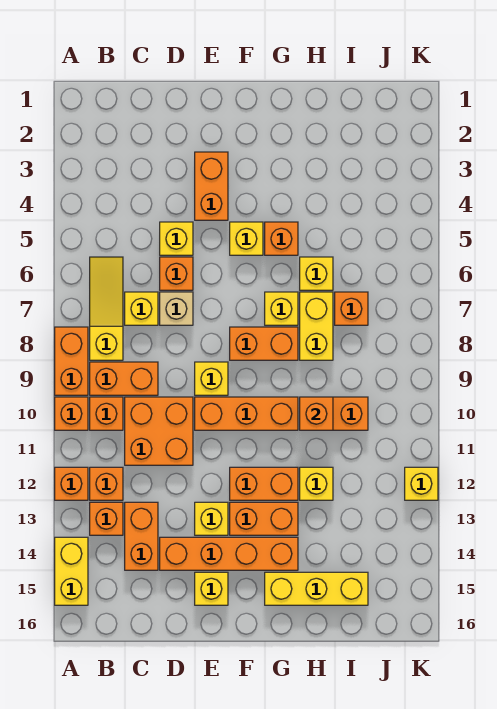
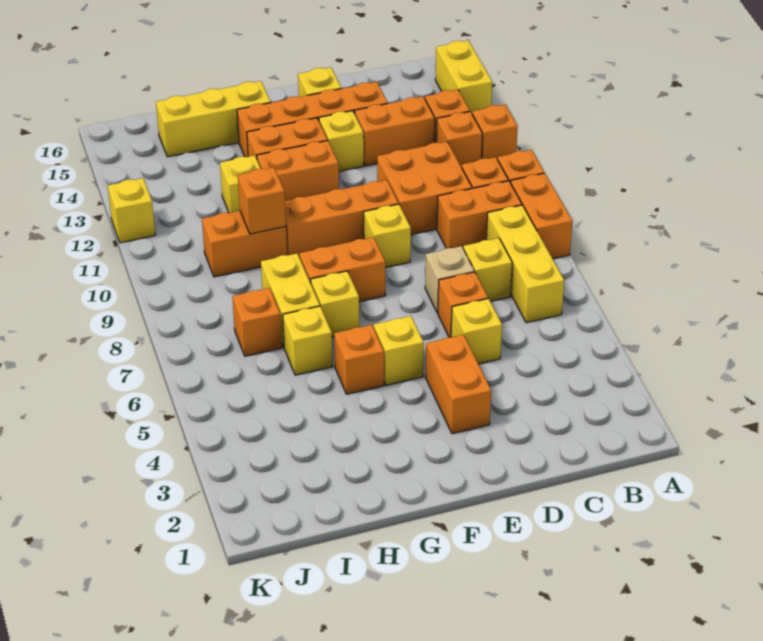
yellow 1x3 slope [90,257,123,360] -> yellow 1x3 brick [486,205,564,323]
orange 1x2 brick [125,502,158,570] -> orange 1x2 brick turned to [355,97,435,166]

